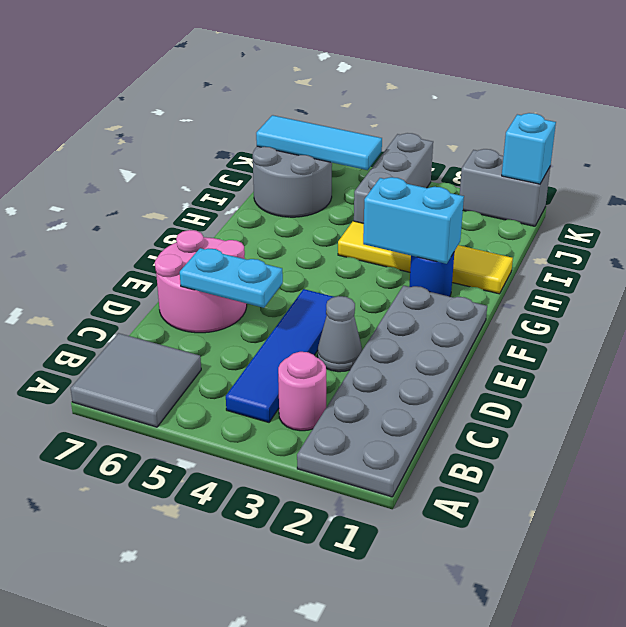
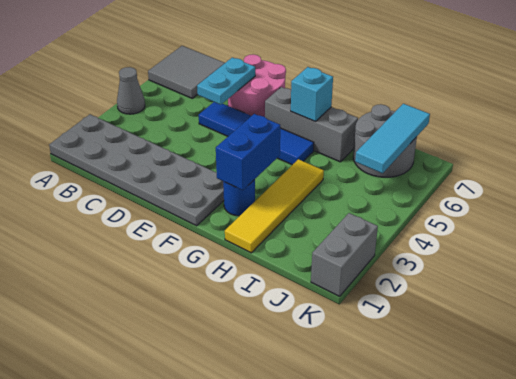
pink 1x1 round brick [278,352,326,431] -> none
blue 1x4 tile [226,289,333,422] -> blue 1x4 tile moved to [199,102,314,165]
grey 1x1 cone [317,296,362,372] -> grey 1x1 cone moved to [117,67,145,114]
cyan 1x2 brick [363,177,464,264] -> blue 1x2 brick [216,114,280,190]
grey 1x3 brick [354,133,433,223] -> grey 1x3 brick moved to [265,87,358,162]
cyan 1x1 brick [502,113,556,184] -> cyan 1x1 brick moved to [291,67,333,121]

